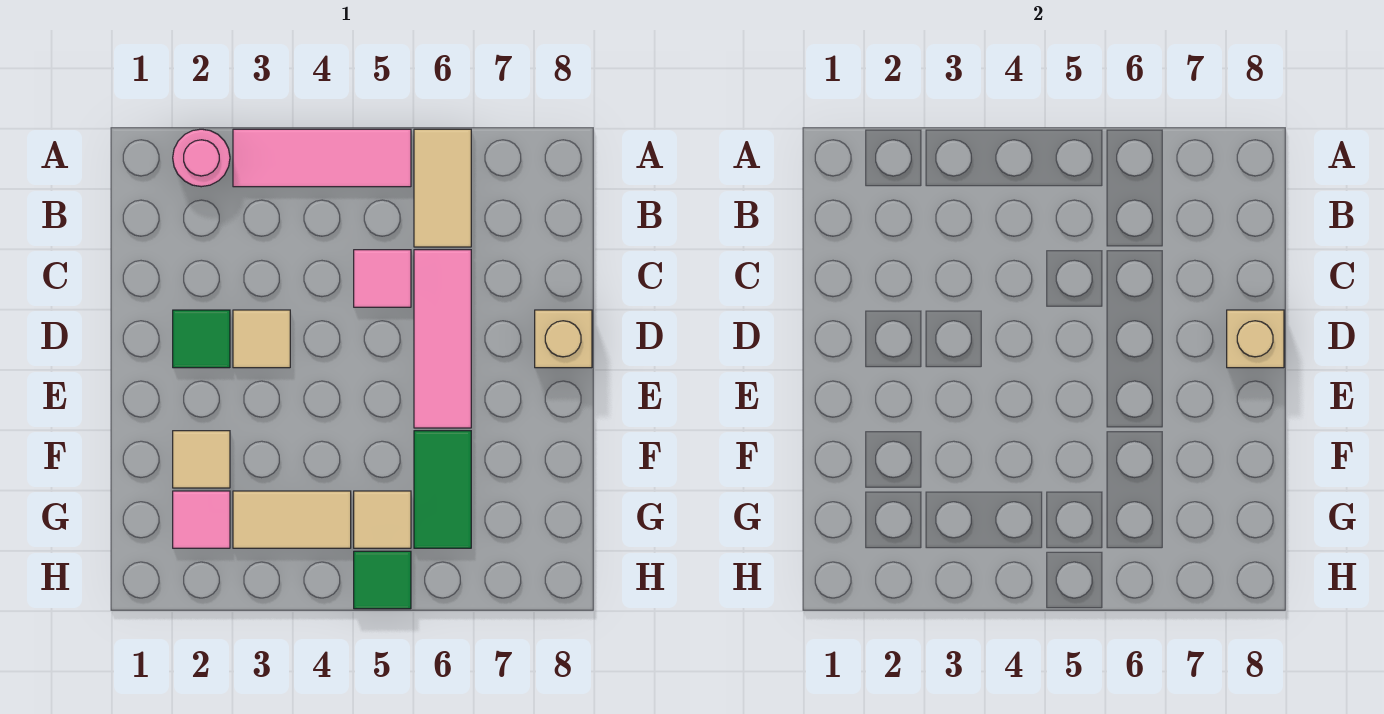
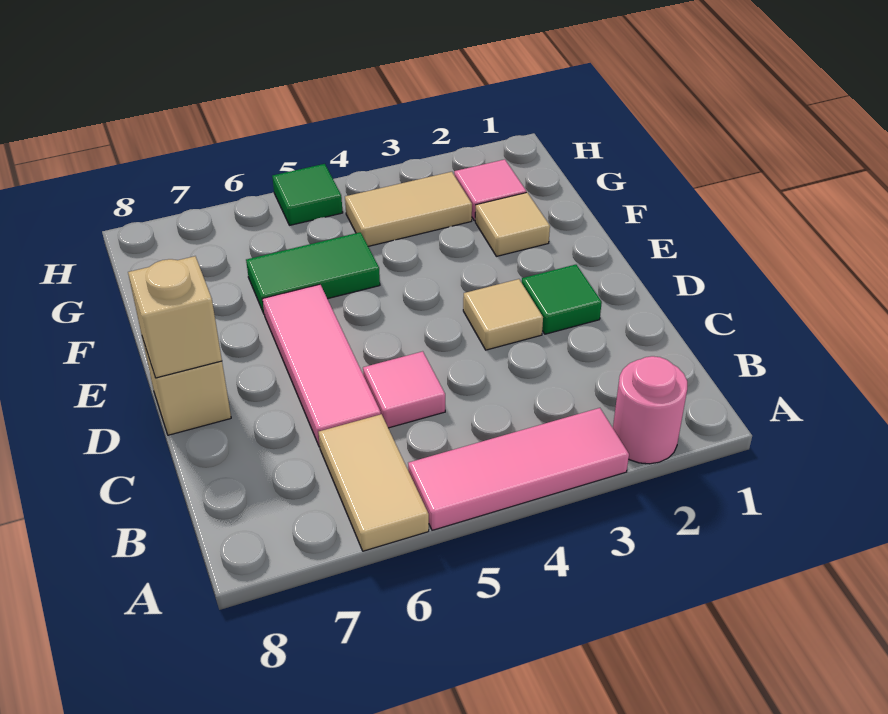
green 1x2 tile [414,431,471,548] -> green 1x2 tile turned to [246,232,380,313]
tan 1x1 tile [354,491,411,548] -> none

